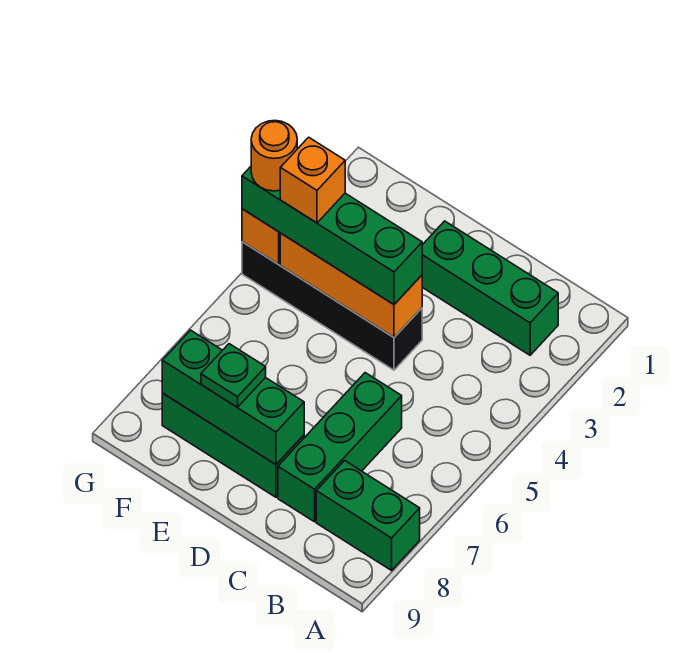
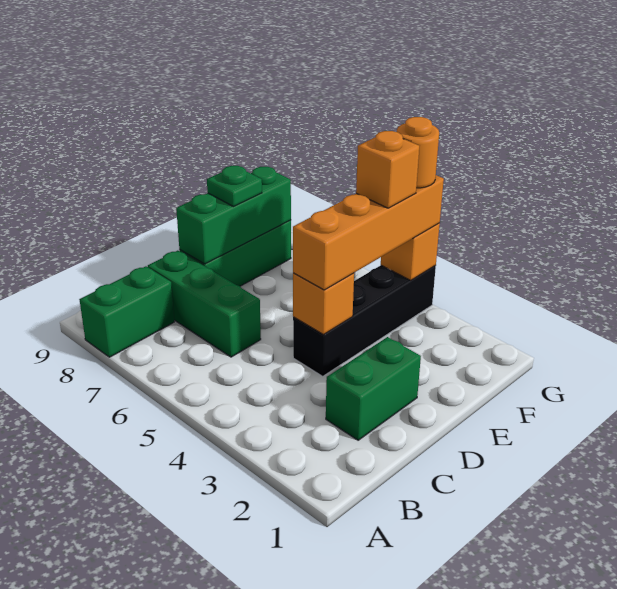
green 1x3 brick [422,221,558,355] -> green 1x2 brick [326,337,421,440]
orange 1x3 brick [280,233,422,337] -> orange 1x1 brick [293,273,354,334]
green 1x4 brick [242,167,422,304] -> orange 1x4 brick [293,175,444,290]

